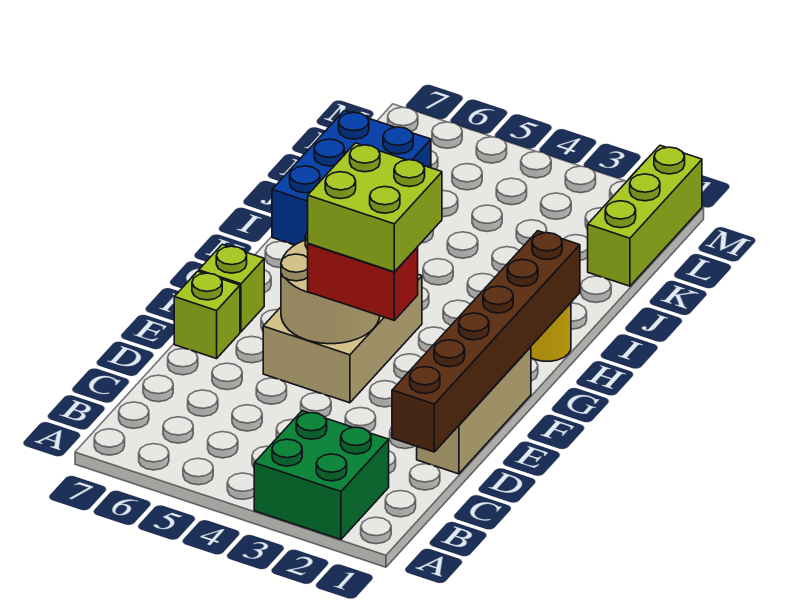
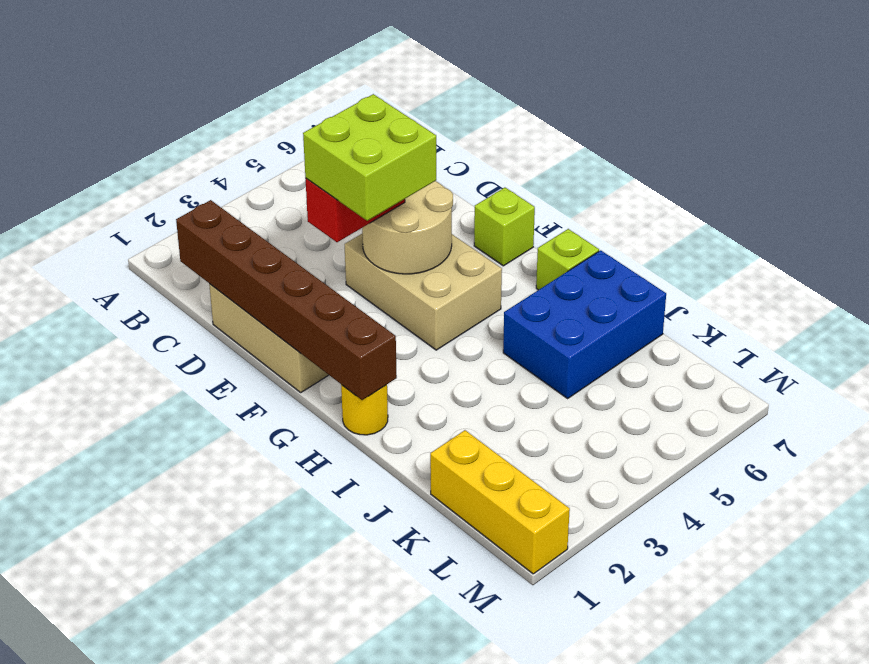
green 2x2 brick [254,411,389,539] -> none
lime 1x1 brick [174,271,240,359] -> lime 1x1 brick moved to [536,229,599,290]
blue 2x3 brick [272,111,431,245] -> blue 2x3 brick turned to [503,250,666,398]
lime 1x3 brick [588,145,702,286] -> yellow 1x3 brick [430,430,570,574]

